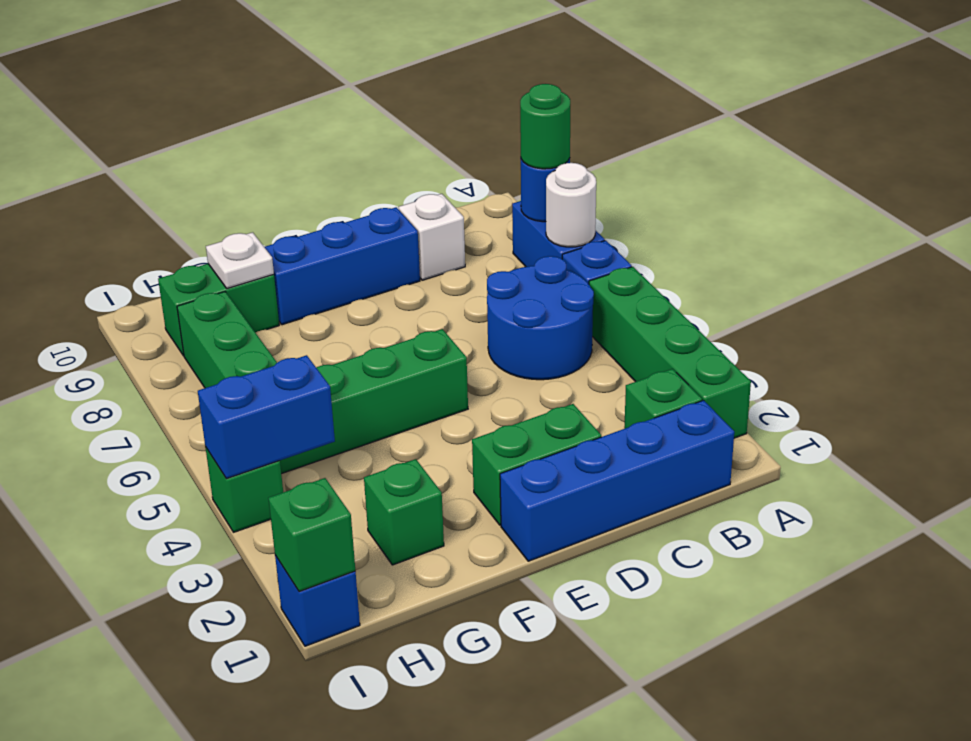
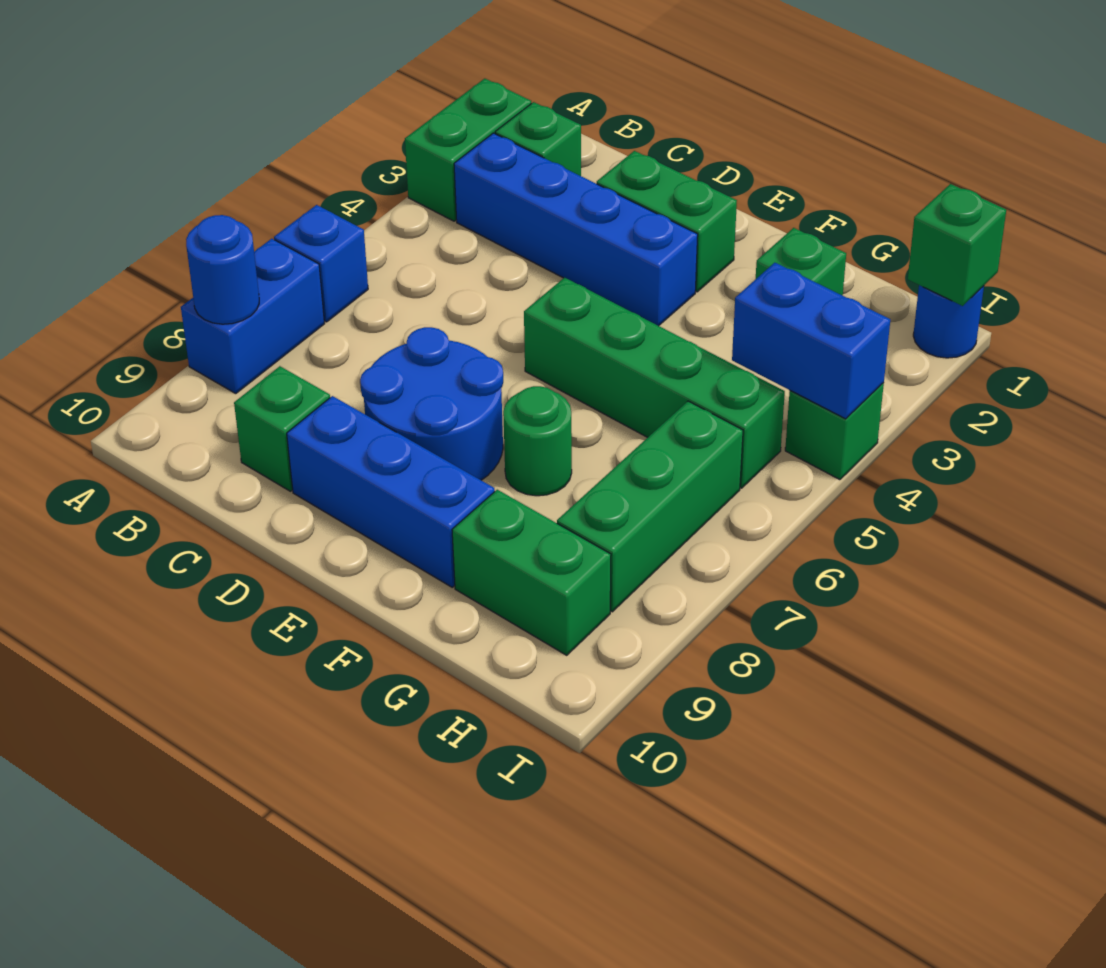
green 1x4 brick [589,267,751,438] -> green 1x2 brick [405,79,531,221]
white 1x1 round brick [546,163,596,247] -> none
green 1x1 round brick [520,84,570,169] -> green 1x1 round brick moved to [503,386,572,496]
blue 1x4 brick [500,400,734,561] -> blue 1x4 brick moved to [454,133,698,326]
blue 2x2 round brick [487,256,594,380] -> blue 2x2 round brick moved to [360,327,503,480]
white 1x1 brick [399,194,465,280] -> green 1x1 brick [234,366,330,491]
white 1x1 plate [206,232,274,289] -> none
blue 1x1 brick [275,555,360,646] -> blue 1x1 round brick [913,285,984,358]

